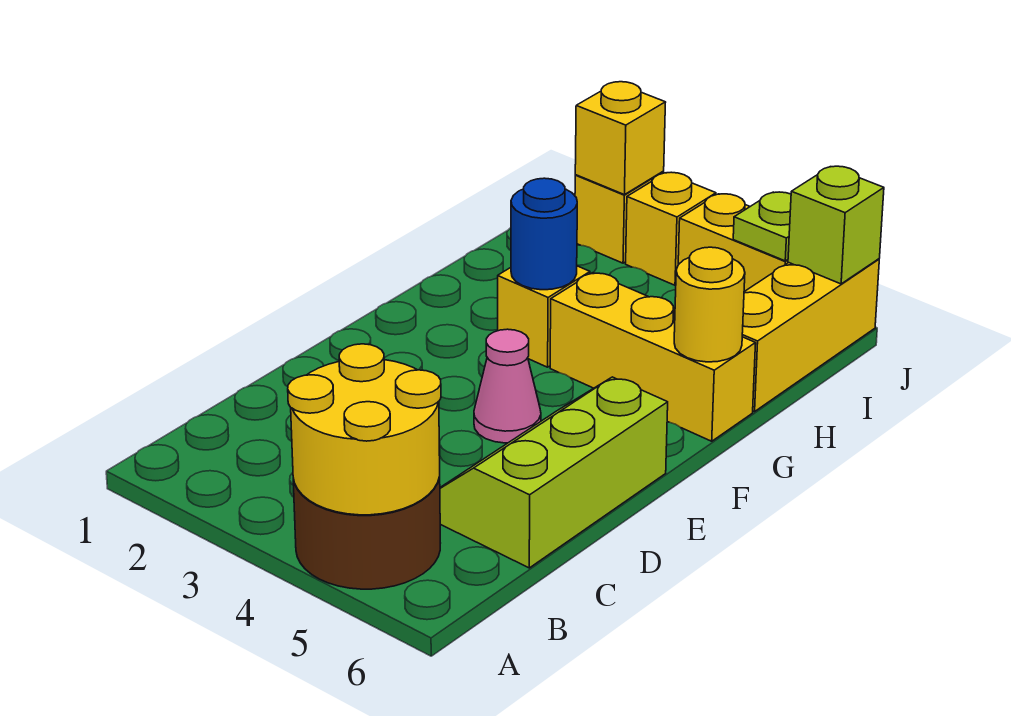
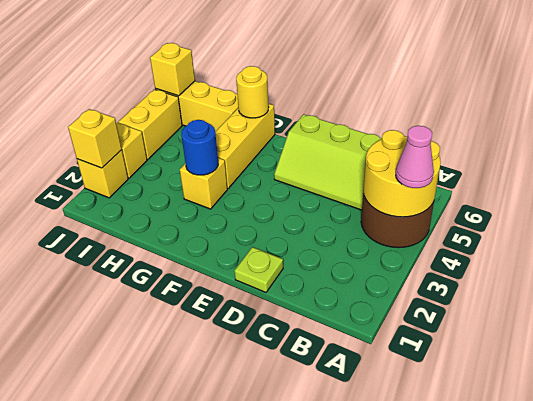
pink 1x1 cone [474,329,541,443] -> pink 1x1 cone moved to [396,126,434,188]
lime 1x1 plate [733,192,791,261] -> lime 1x1 plate moved to [235,247,283,292]
lime 1x1 brick [788,166,884,284] -> yellow 1x1 brick [150,43,195,96]

